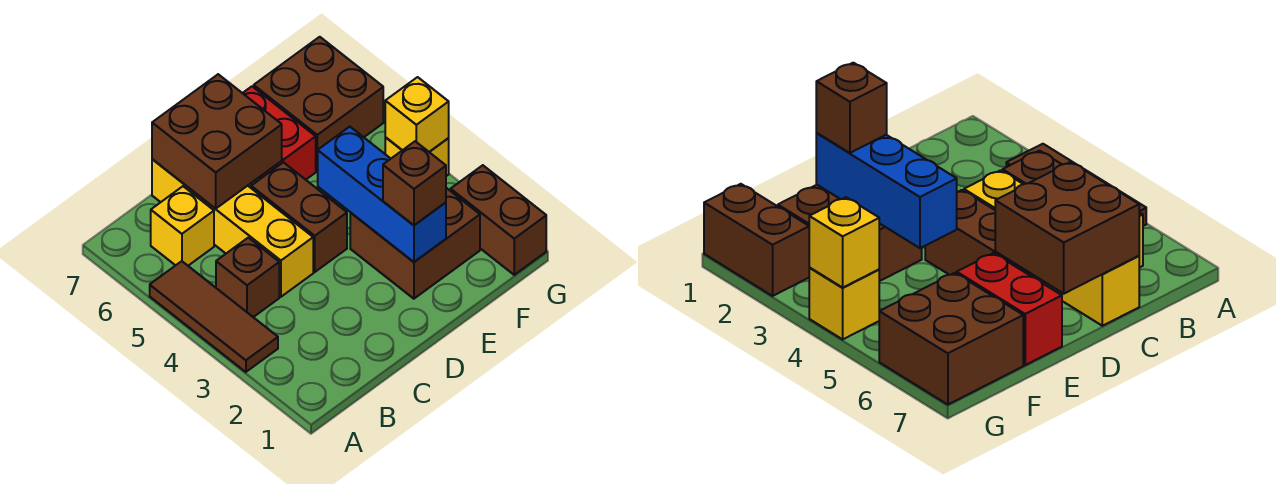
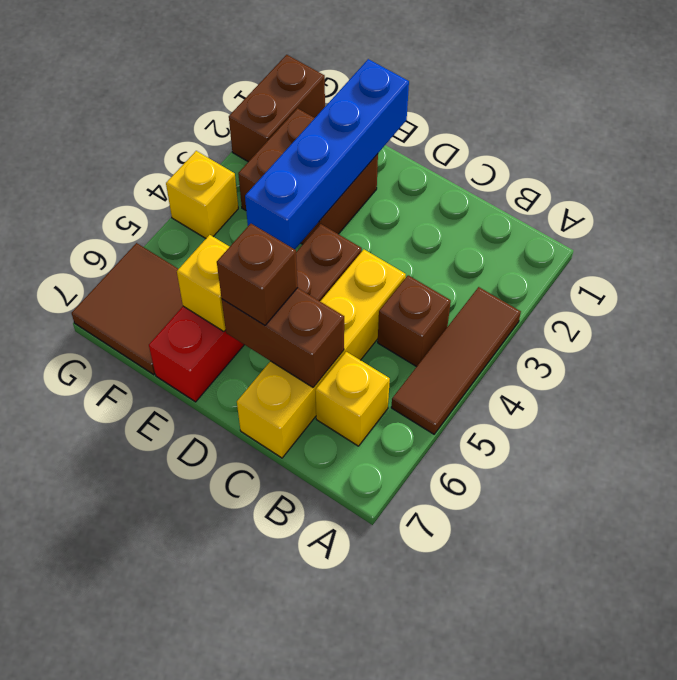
brown 2x2 brick [152,74,282,209] -> brown 1x2 brick [222,288,344,387]
blue 1x3 brick [318,127,446,262] -> blue 1x4 brick [245,59,409,249]
brown 1x1 brick [383,141,446,225] -> brown 1x1 brick moved to [217,224,298,325]
brown 2x2 brick [254,37,383,171] -> brown 2x2 tile [72,243,183,375]
yellow 1x1 brick [385,77,449,152] -> yellow 1x1 brick moved to [177,235,229,331]

